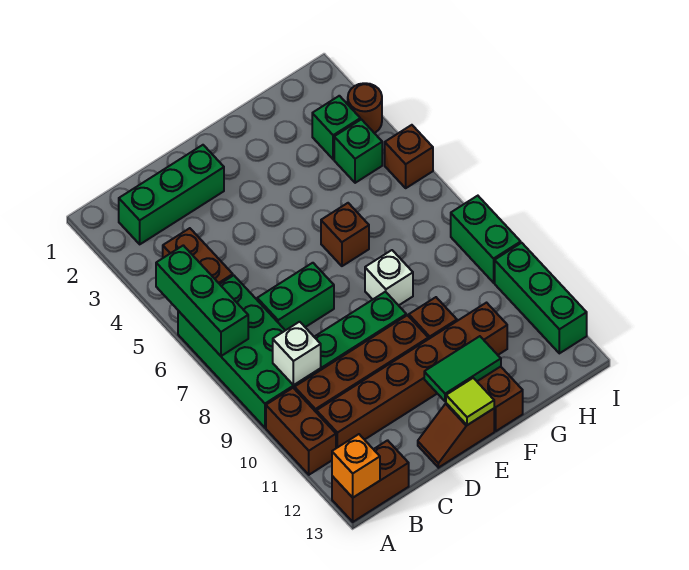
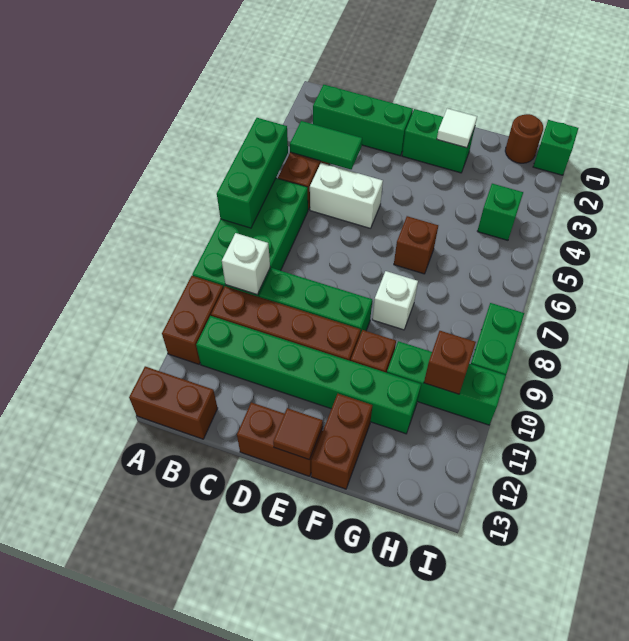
orange 1x1 brick [332,434,380,498] -> none
brown 1x6 brick [316,303,507,448] -> green 1x6 brick [196,316,421,434]
none -> white 1x2 brick [310,163,383,228]
green 1x2 brick [257,263,334,331] -> green 1x2 brick moved to [402,109,475,173]
brown 1x2 slope [418,403,494,468] -> brown 1x2 brick [237,402,323,476]
green 1x2 tile [424,336,501,401] -> green 1x2 tile moved to [290,121,362,169]
lime 1x1 tile [446,378,494,425] -> brown 1x1 tile [273,408,323,460]
none -> white 1x1 tile [437,108,477,148]
green 1x1 brick [312,96,360,159] -> green 1x1 brick moved to [533,120,579,175]
brown 1x1 round brick [348,83,382,133] -> brown 1x1 round brick moved to [505,114,543,163]
brown 1x1 brick [385,125,433,188] -> brown 1x1 brick moved to [424,331,476,394]
green 1x3 brick [495,243,587,353] -> green 1x3 brick turned to [387,341,506,425]

